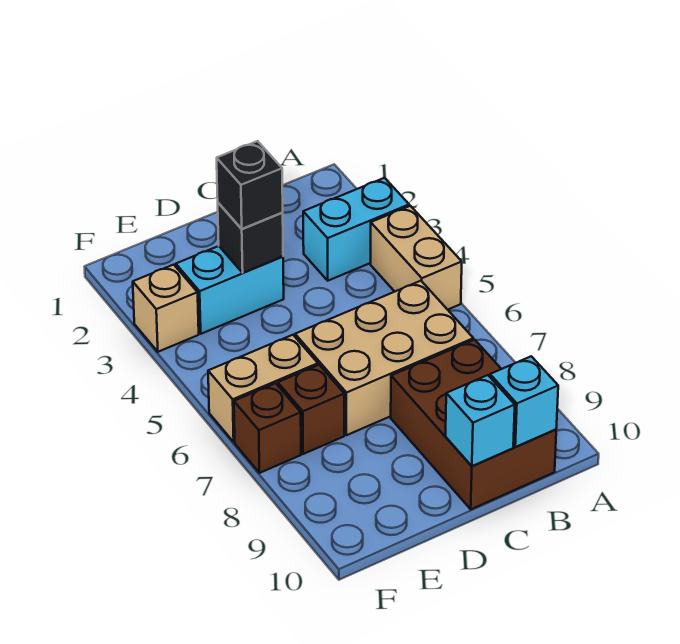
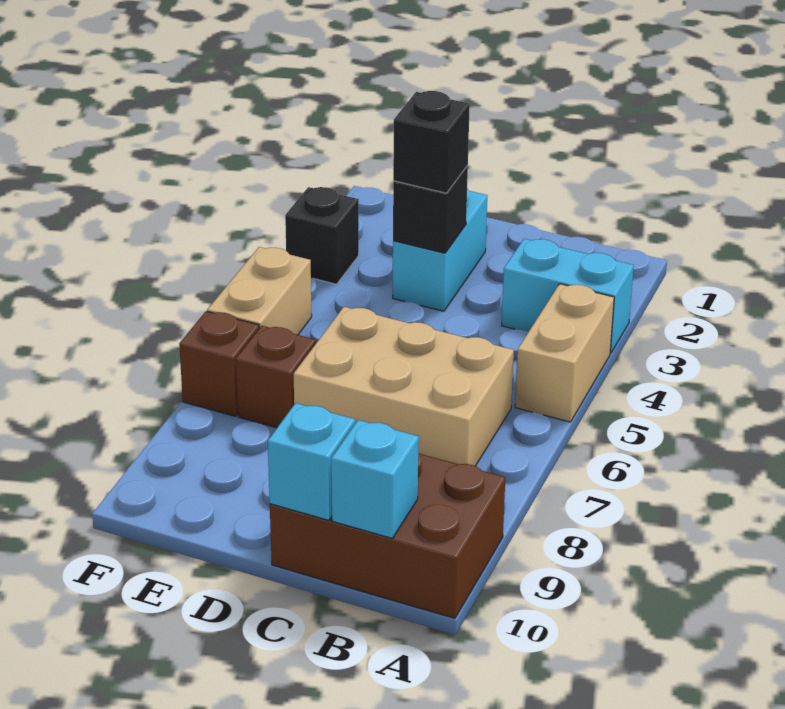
brown 2x3 brick [391,340,556,509] -> brown 2x3 brick turned to [270,453,505,618]
cyan 1x2 brick [176,246,284,334] -> cyan 1x2 brick turned to [393,189,487,311]
tan 1x2 brick [208,335,318,442] -> tan 1x2 brick turned to [207,247,312,335]
tan 1x1 brick [133,265,199,352] -> black 1x1 brick [285,187,359,284]

